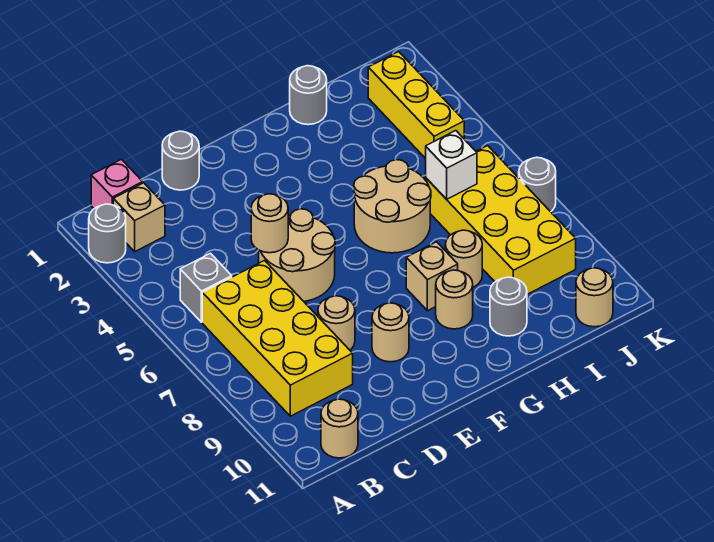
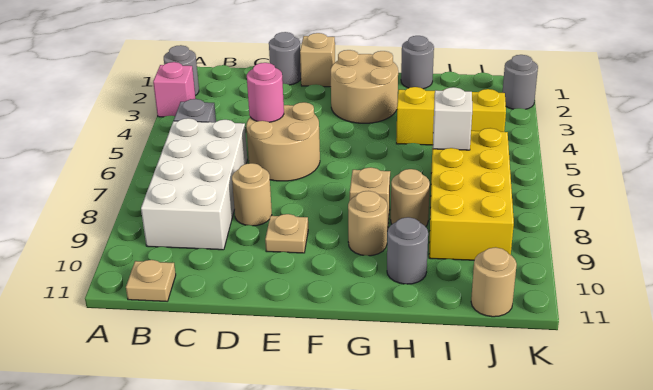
pink 1x1 brick [91,159,143,209] -> pink 1x1 brick moved to [153,62,196,117]
tan 1x1 brick [113,183,165,251] -> tan 1x1 brick moved to [300,33,335,87]
yellow 2x4 brick [202,261,353,416] -> white 2x4 brick [141,118,247,250]
tan 1x1 round brick [321,399,358,458] -> tan 1x1 plate [126,260,176,301]
tan 1x1 round brick [251,194,288,253] -> pink 1x1 round brick [247,63,284,122]
tan 1x1 round brick [372,303,409,362] -> tan 1x1 plate [265,214,308,253]
tan 2x2 round brick [354,160,431,253] -> tan 2x2 round brick moved to [331,50,398,123]
yellow 1x3 brick [368,52,464,159] -> yellow 1x3 brick turned to [396,87,506,145]
grey 1x1 round brick [519,157,556,212] -> grey 1x1 round brick moved to [502,55,538,109]

